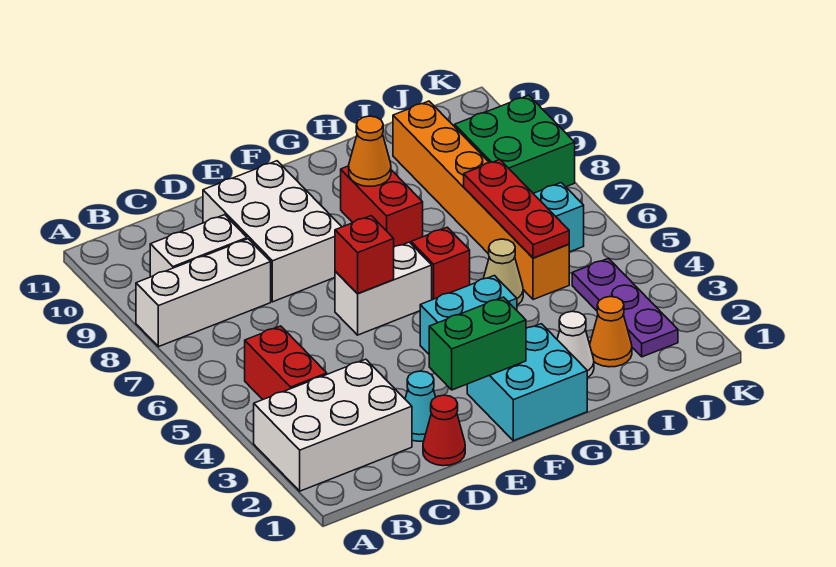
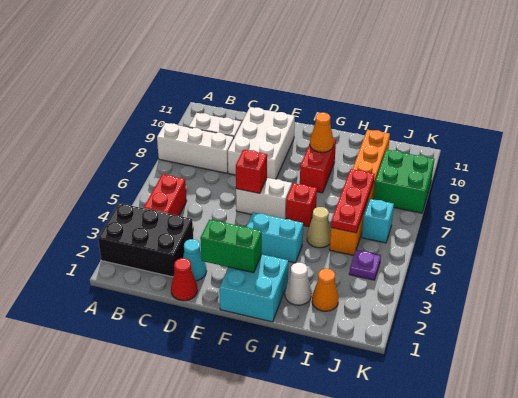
white 2x3 brick [254,359,412,491] -> black 2x3 brick [98,203,193,277]
purple 1x3 plate [572,258,678,357] -> purple 1x1 plate [349,250,381,280]

